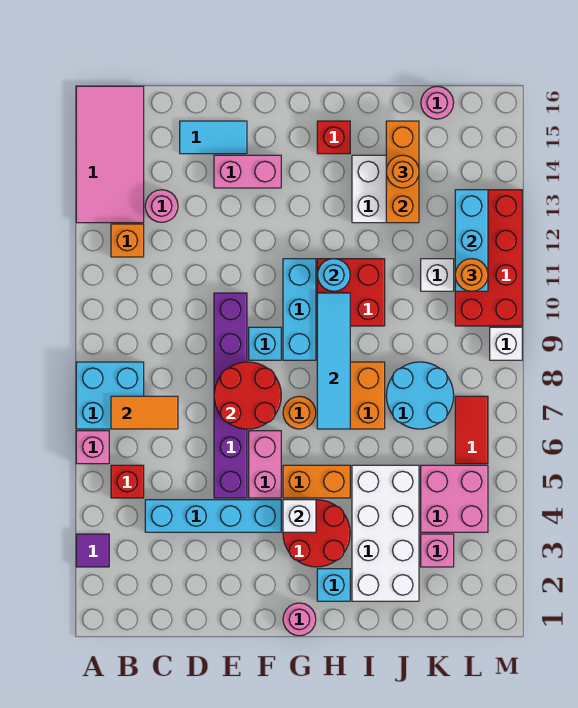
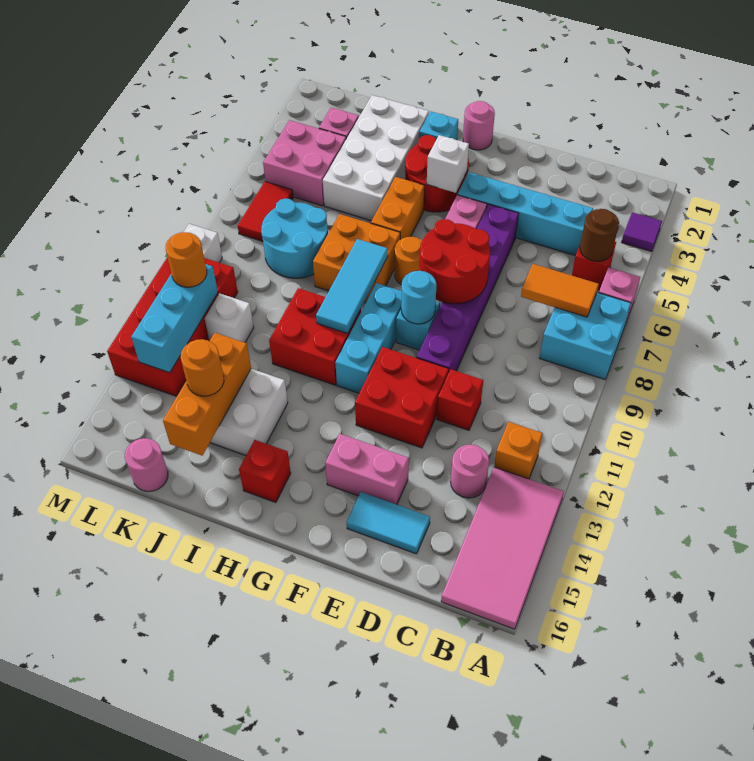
none -> brown 1x1 round brick [580,209,619,261]
none -> red 1x1 brick [437,369,483,430]
none -> red 2x2 brick [355,347,449,448]
orange 1x2 brick [283,465,350,498] -> orange 1x2 brick turned to [371,177,424,239]
cyan 1x4 tile [317,293,350,429] -> cyan 1x3 tile [316,239,388,334]
cyan 1x1 round brick [318,259,350,291] -> cyan 1x1 round brick moved to [401,271,437,324]

